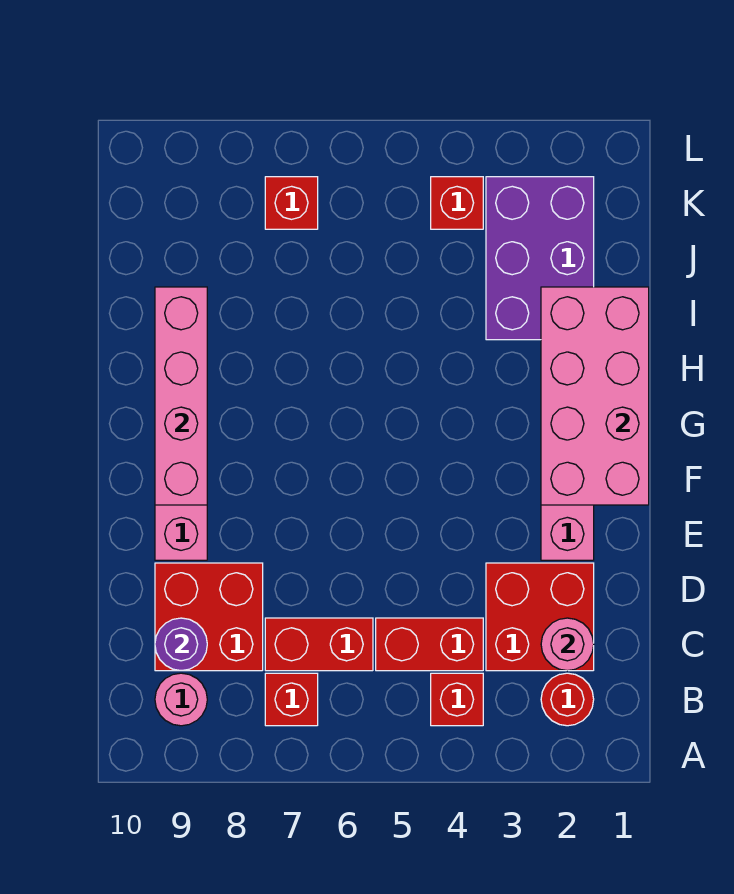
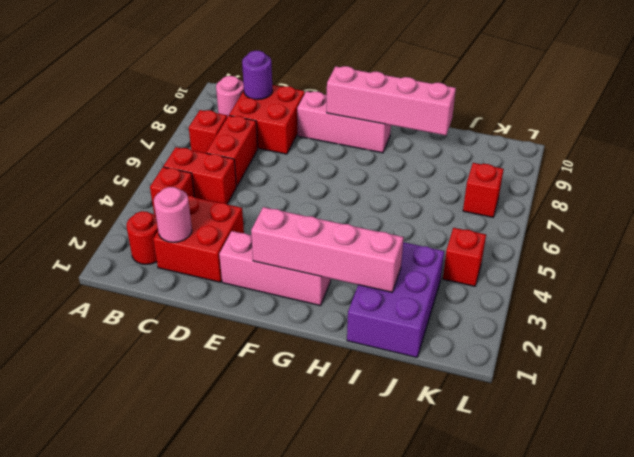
red 1x2 brick [376,618,483,671] -> red 1x2 brick turned to [163,147,236,204]
pink 2x4 brick [541,287,649,505] -> pink 1x4 brick [251,207,404,292]
purple 2x3 brick [486,177,594,340] -> purple 2x3 brick turned to [347,242,444,357]

